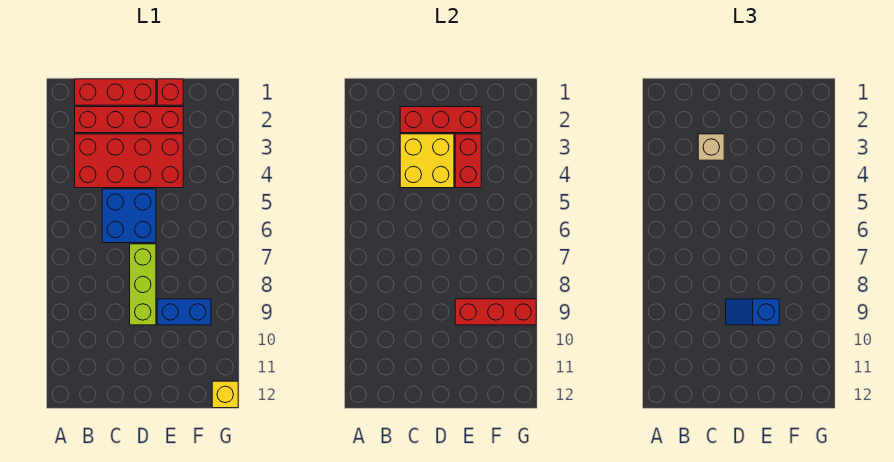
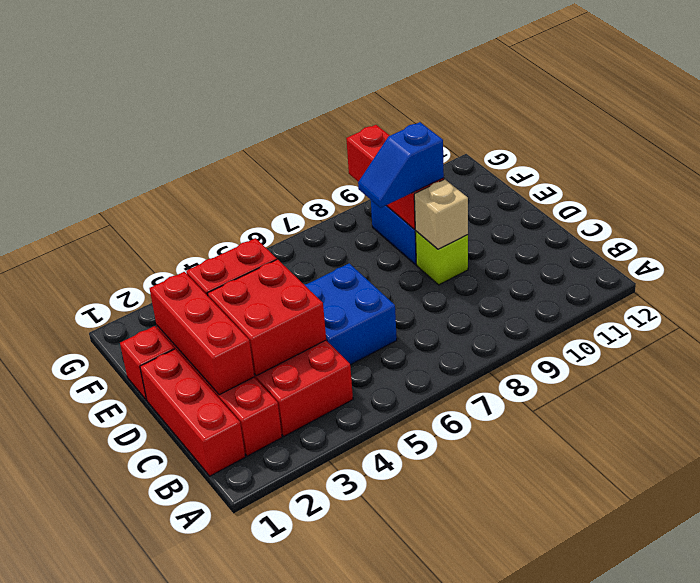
yellow 2x2 brick [400,134,454,188] -> red 2x2 brick [207,259,326,376]
tan 1x1 brick [698,134,724,160] -> tan 1x1 brick moved to [414,179,468,249]
lime 1x3 brick [130,244,156,325] -> lime 1x1 brick [415,231,468,285]
blue 1x2 slope [726,299,779,325] -> blue 1x2 slope turned to [358,122,444,208]
yellow 1x1 brick [212,381,238,408] -> none

